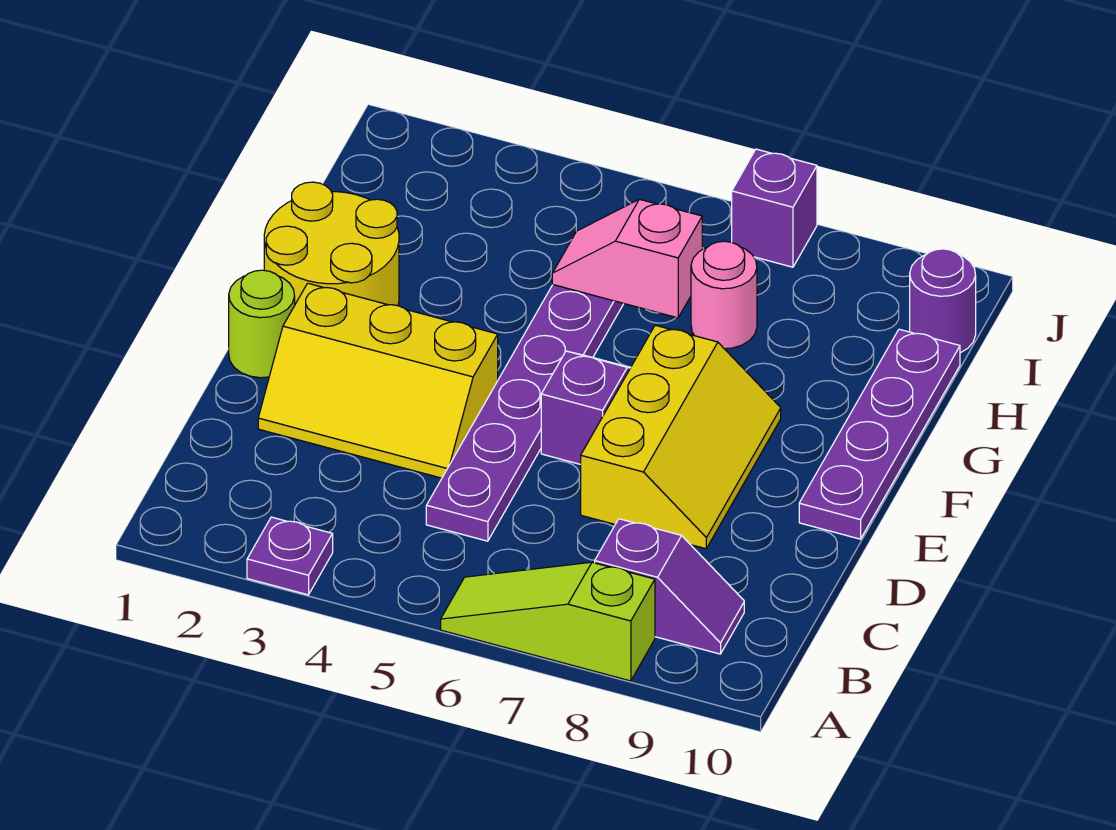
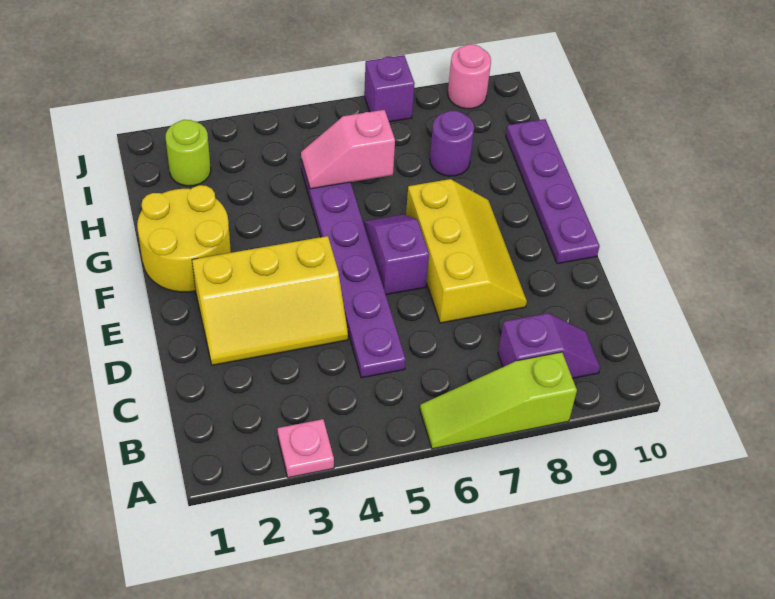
purple 1x1 plate [247,517,333,595] -> pink 1x1 plate [278,419,334,478]
lime 1x1 round brick [229,270,295,378] -> lime 1x1 round brick moved to [166,120,211,186]
pink 1x1 round brick [691,241,757,349] -> pink 1x1 round brick moved to [448,44,491,109]
purple 1x1 round brick [910,249,976,353] -> purple 1x1 round brick moved to [430,111,474,176]

